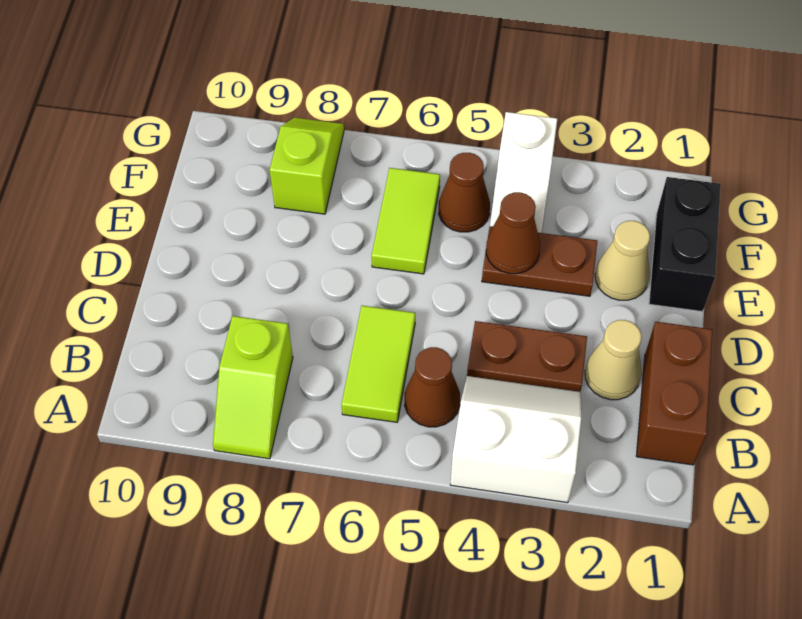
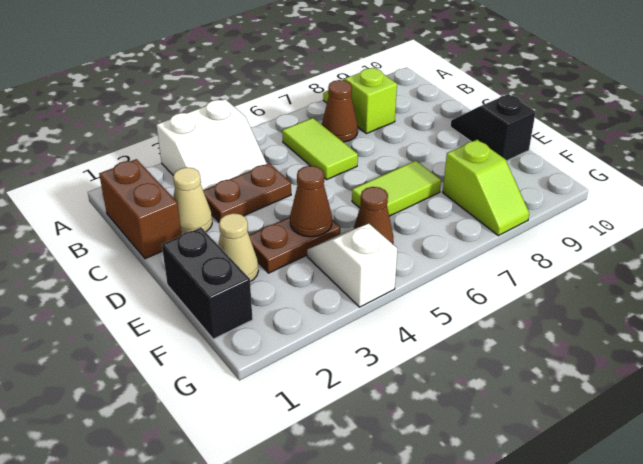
brown 1x1 cone [405,347,460,427] -> brown 1x1 cone moved to [322,80,358,142]
none -> black 1x2 slope [451,94,536,161]
lime 1x2 tile [372,168,440,274] -> lime 1x2 tile turned to [352,161,441,216]

